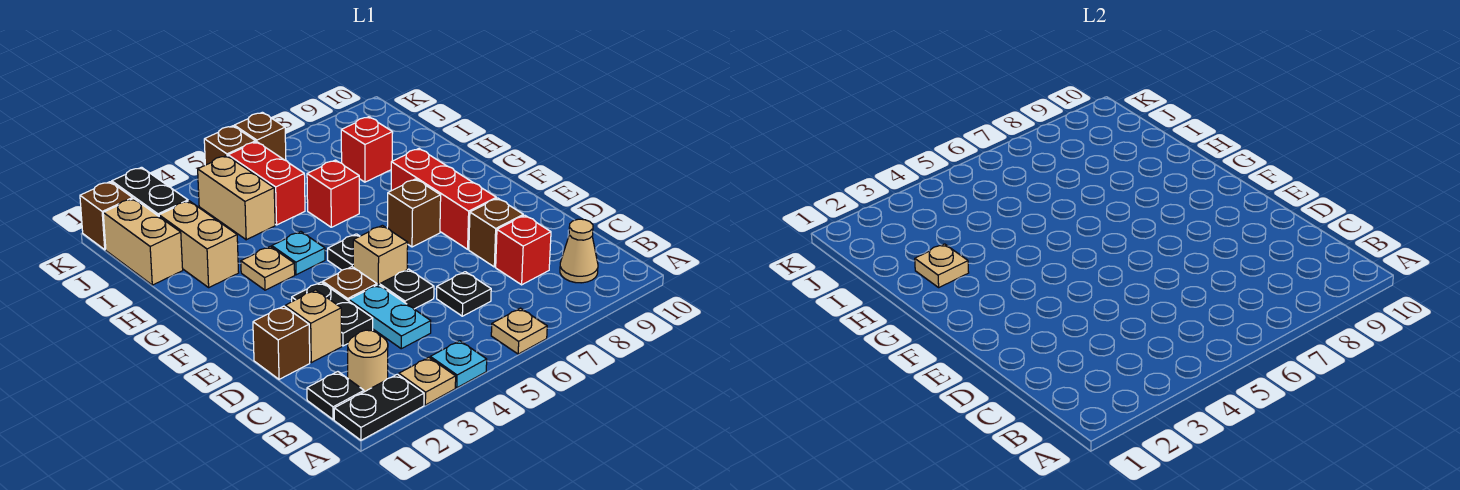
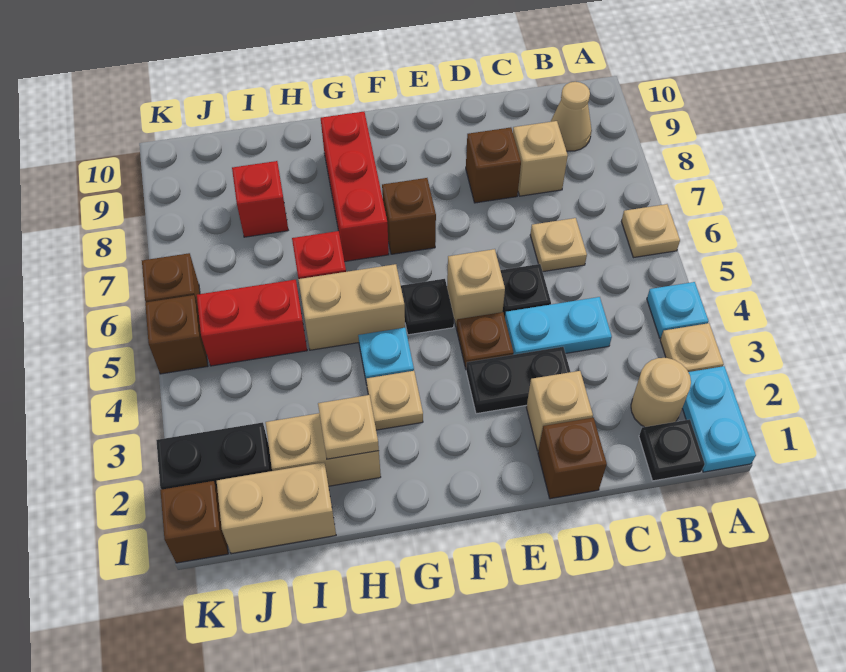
black 1x2 plate [334,374,424,440] -> cyan 1x2 plate [682,366,756,472]
black 1x1 plate [437,272,491,316] -> tan 1x1 plate [530,218,587,272]
red 1x1 brick [496,215,551,285] -> tan 1x1 brick [513,121,568,196]
red 1x3 brick [391,149,496,249] -> red 1x3 brick turned to [321,111,389,262]
tan 1x2 brick [198,156,275,240] -> tan 1x2 brick moved to [298,264,405,350]

